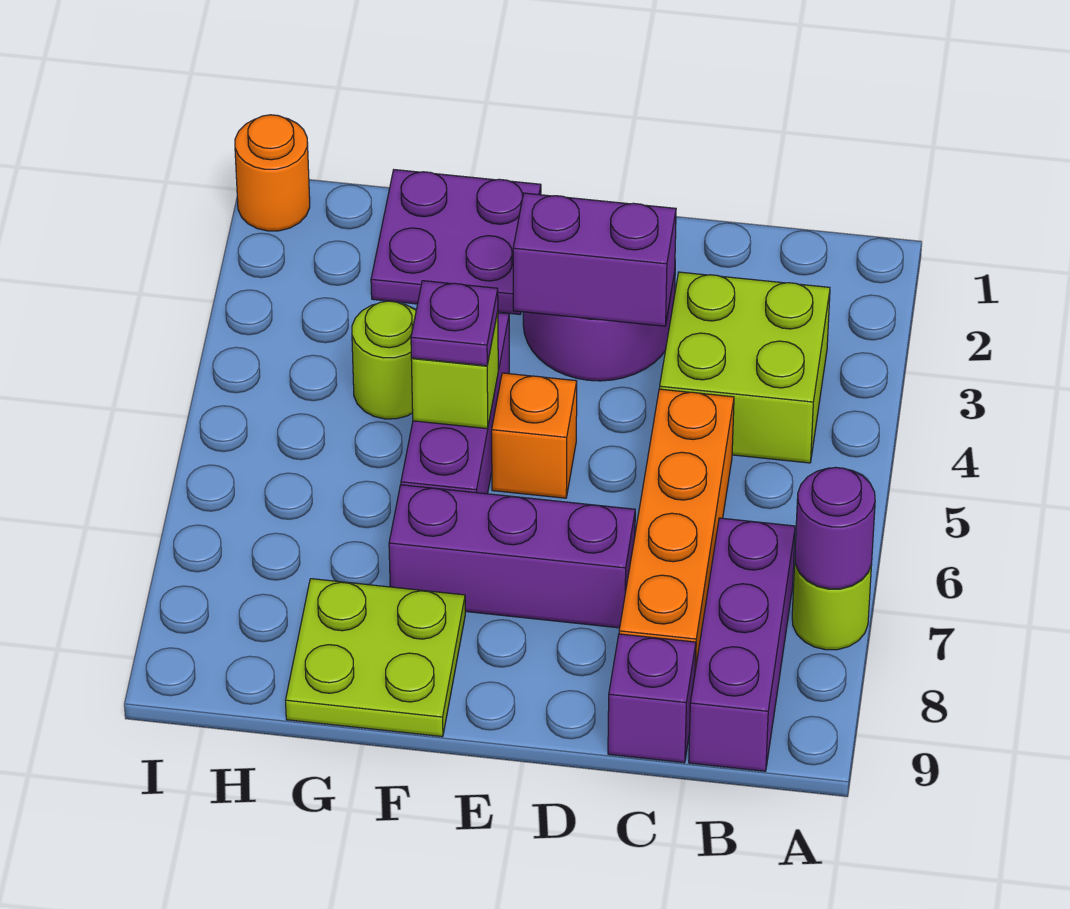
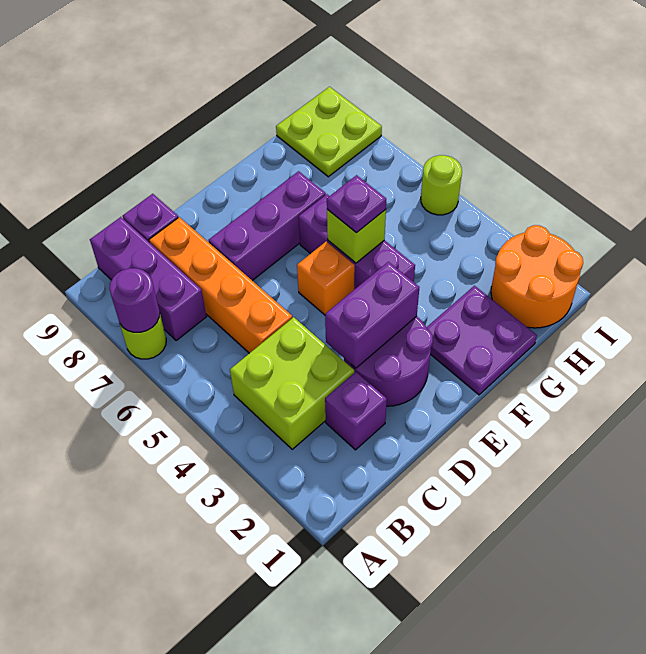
none -> purple 1x1 brick [325,372,387,450]
lime 2x2 plate [286,579,465,737] -> lime 2x2 plate moved to [276,87,382,177]
lime 1x1 round brick [352,301,416,419] -> lime 1x1 round brick moved to [421,155,462,215]
orange 1x1 round brick [235,115,310,231] -> orange 2x2 round brick [491,225,583,328]

